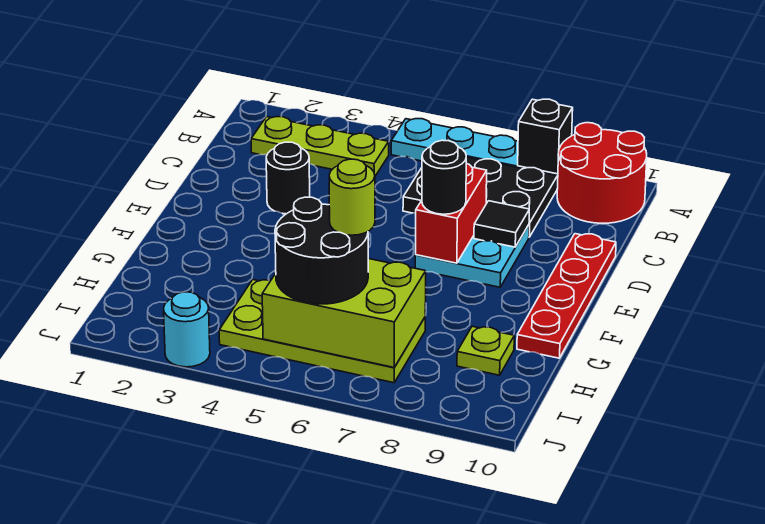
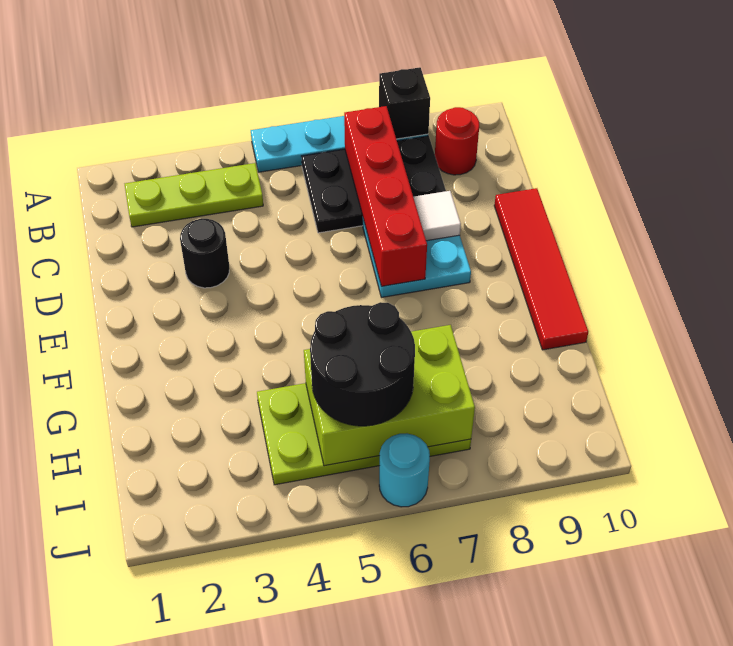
red 2x2 round brick [557,123,647,223] -> red 1x1 round brick [435,107,479,175]
red 1x2 brick [416,163,487,263] -> red 1x4 brick [344,106,427,286]
black 1x1 tile [474,201,529,247] -> white 1x1 tile [413,191,461,241]
red 1x4 plate [517,234,616,358] -> red 1x4 tile [494,188,588,350]
black 1x1 round brick [422,140,466,214] -> none
lime 1x1 round brick [329,159,375,235] -> none
lime 1x1 plate [457,326,514,375] -> none
cyan 1x1 round brick [164,292,210,367] -> cyan 1x1 round brick moved to [379,433,430,507]

